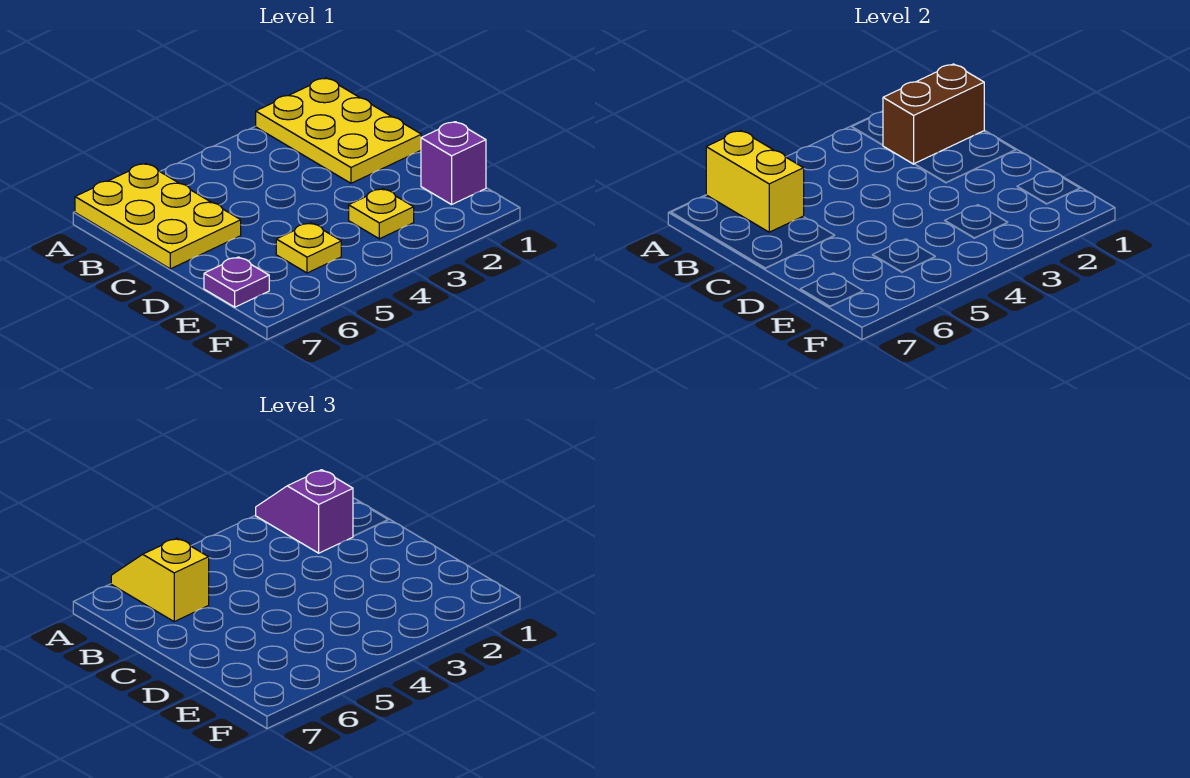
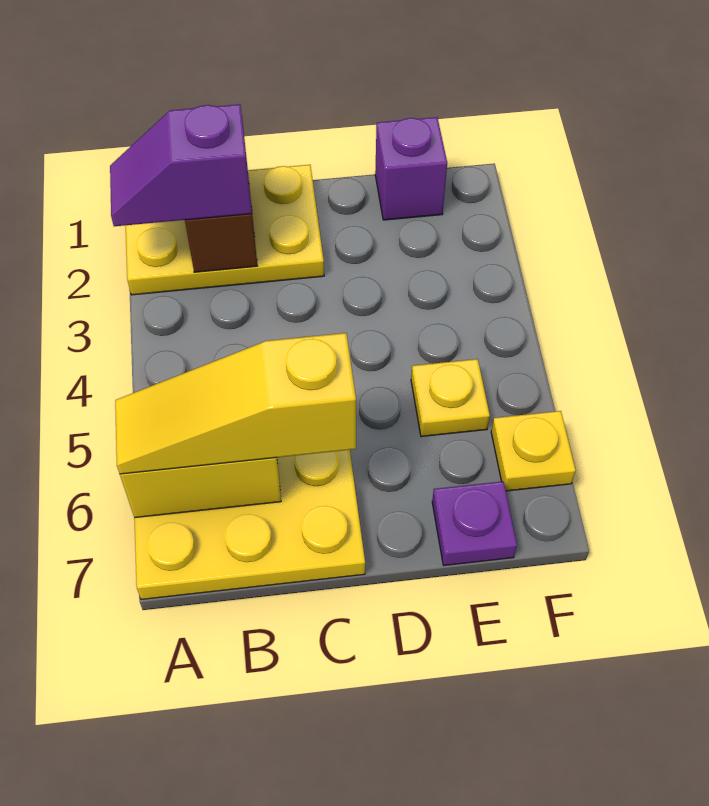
yellow 1x2 slope [111,538,209,621] -> yellow 1x3 slope [115,333,356,474]
yellow 1x1 plate [349,189,414,239] -> yellow 1x1 plate moved to [491,411,576,491]

